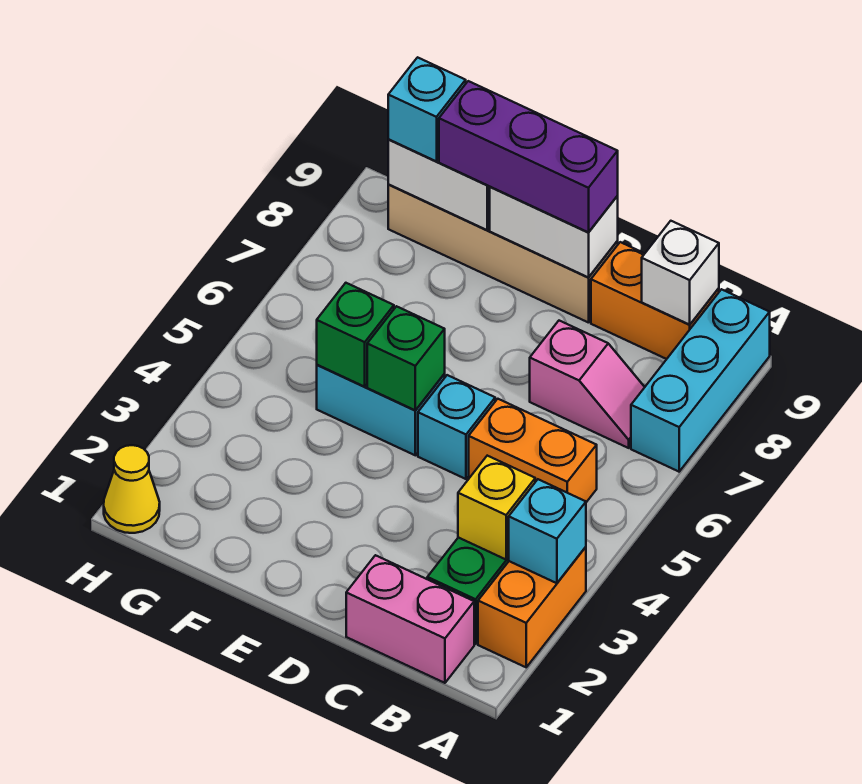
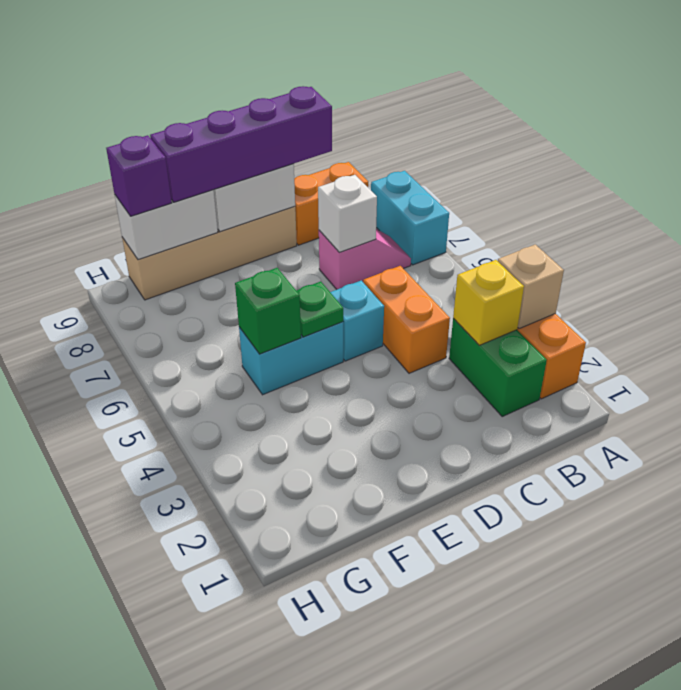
cyan 1x1 brick [508,479,586,583] -> tan 1x1 brick [498,245,564,329]
cyan 1x3 brick [631,289,770,472] -> cyan 1x2 brick [371,171,449,265]
pink 1x2 brick [346,555,474,683] -> none
orange 1x2 brick [469,399,597,502] -> orange 1x2 brick turned to [363,266,450,373]
white 1x1 brick [642,221,719,325] -> white 1x1 brick moved to [318,175,377,253]
purple 1x3 brick [439,81,618,232] -> purple 1x4 brick [150,86,332,202]
green 1x1 brick [367,306,445,410] -> green 1x1 plate [296,282,343,337]
cyan 1x1 brick [388,57,466,161] -> purple 1x1 brick [106,135,172,216]
yellow 1x1 cone [104,445,160,533] -> none

